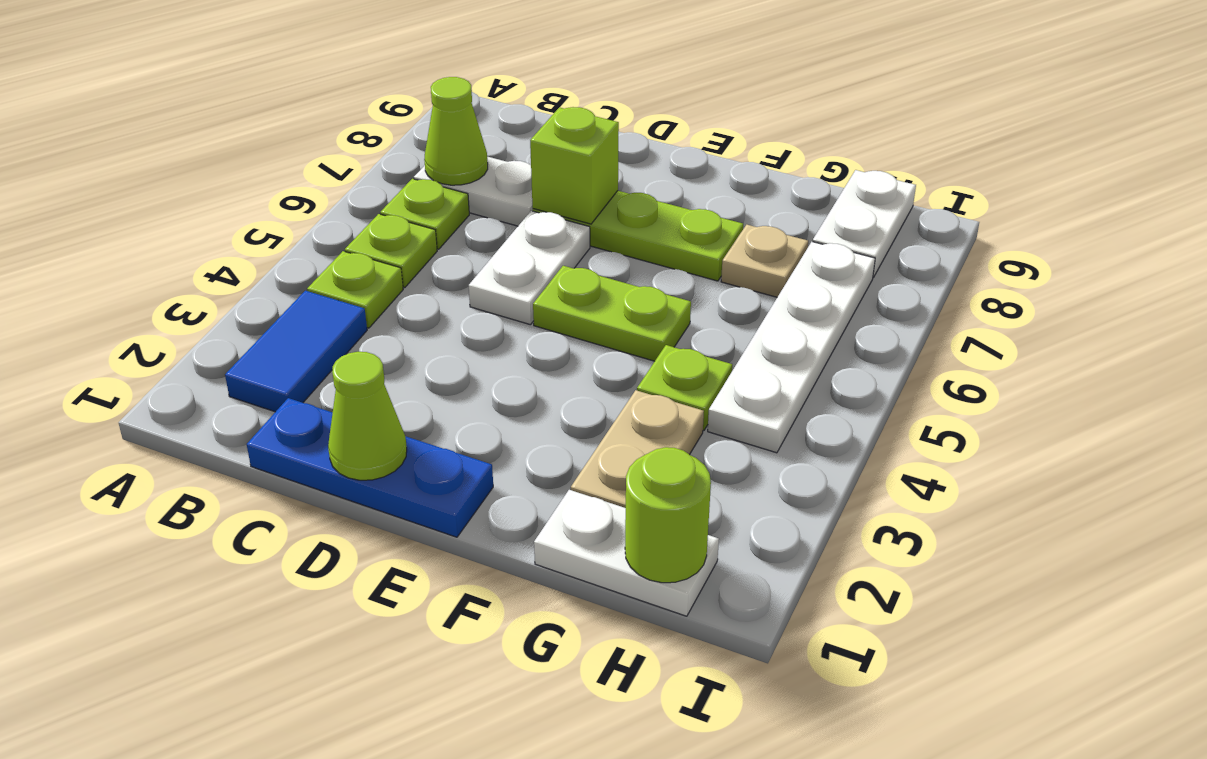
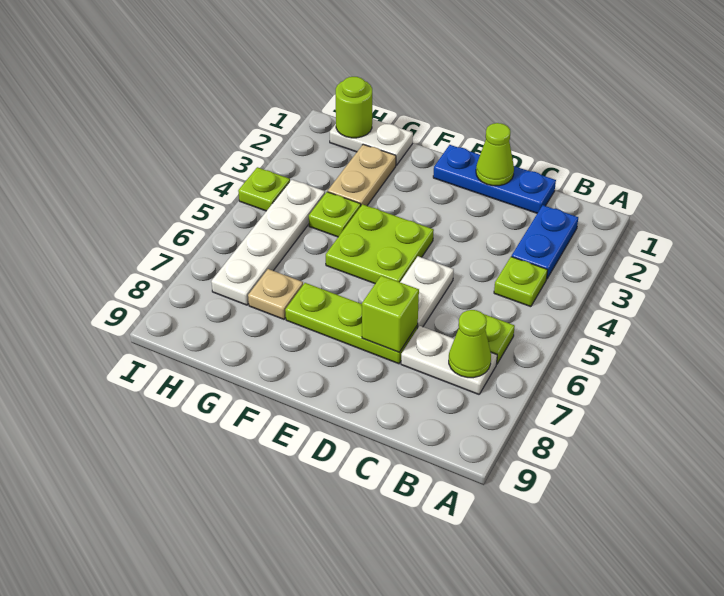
blue 1x2 tile [225,291,367,412] -> blue 1x2 plate [512,205,578,279]
lime 1x1 plate [345,214,437,288] -> lime 1x1 plate moved to [238,167,290,211]
lime 1x2 plate [533,266,691,361] -> lime 2x2 plate [326,204,434,284]
white 1x2 plate [813,170,916,278] -> none

